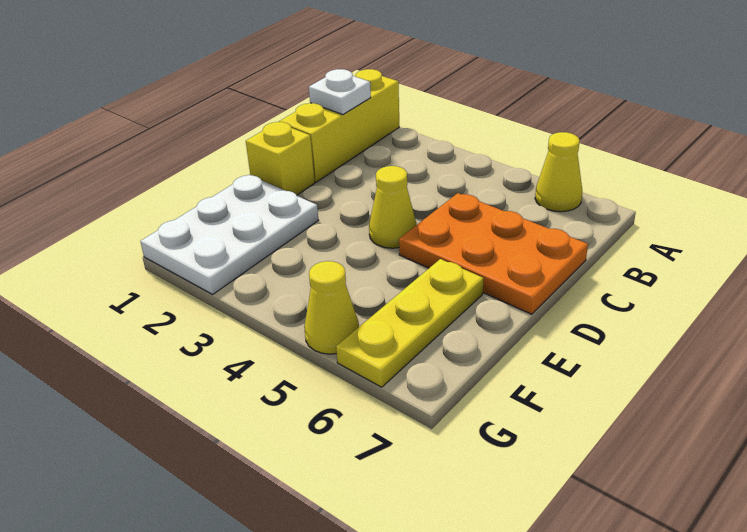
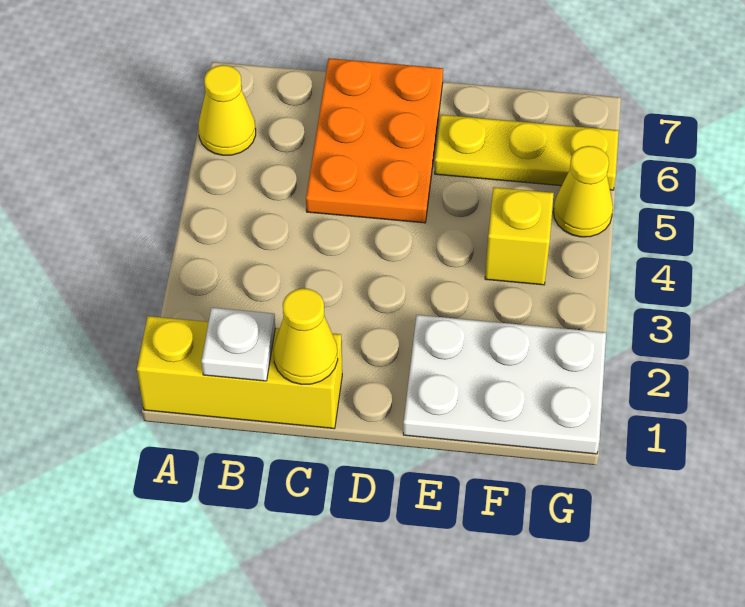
yellow 1x1 brick [246,122,315,195] -> yellow 1x1 brick moved to [485,187,554,285]
yellow 1x1 cone [369,166,417,248] -> yellow 1x1 cone moved to [274,288,338,384]

